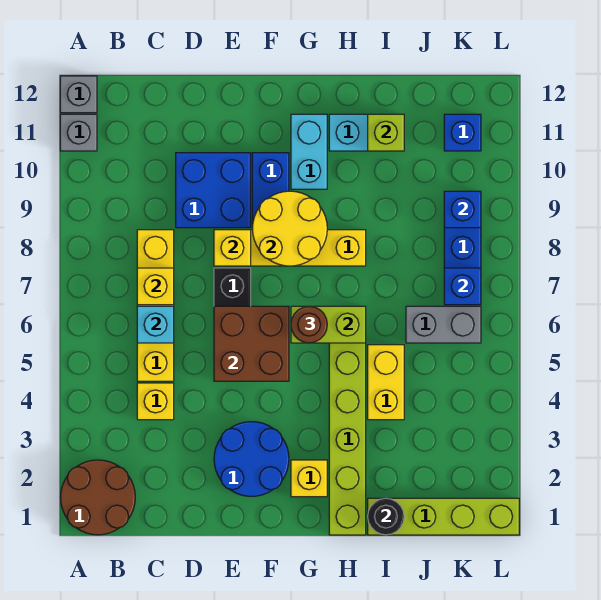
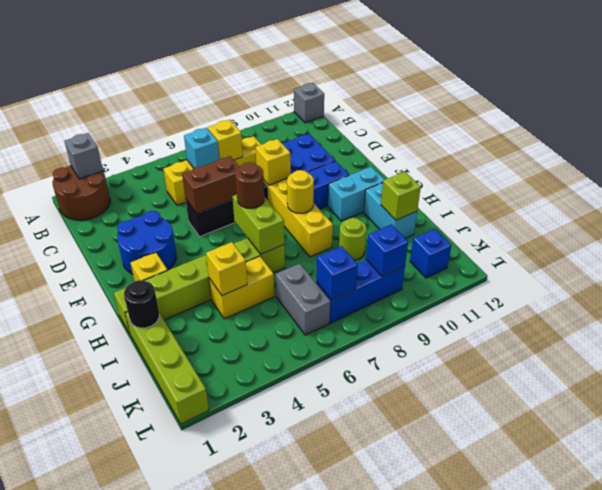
grey 1x1 brick [60,114,97,151] -> grey 1x1 brick moved to [65,133,103,179]
yellow 1x1 brick [137,383,174,420] -> yellow 1x1 brick moved to [206,242,247,296]
brown 2x2 brick [214,306,289,381] -> brown 1x2 brick [182,156,239,213]
yellow 2x2 round brick [252,191,327,266] -> yellow 1x1 round brick [287,170,314,213]
none -> lime 1x1 round brick [339,218,367,260]

